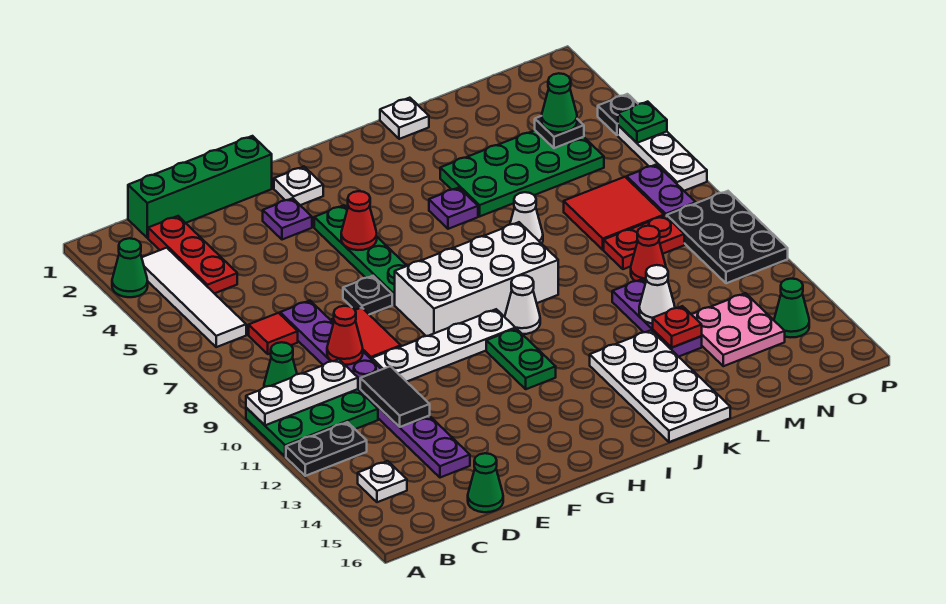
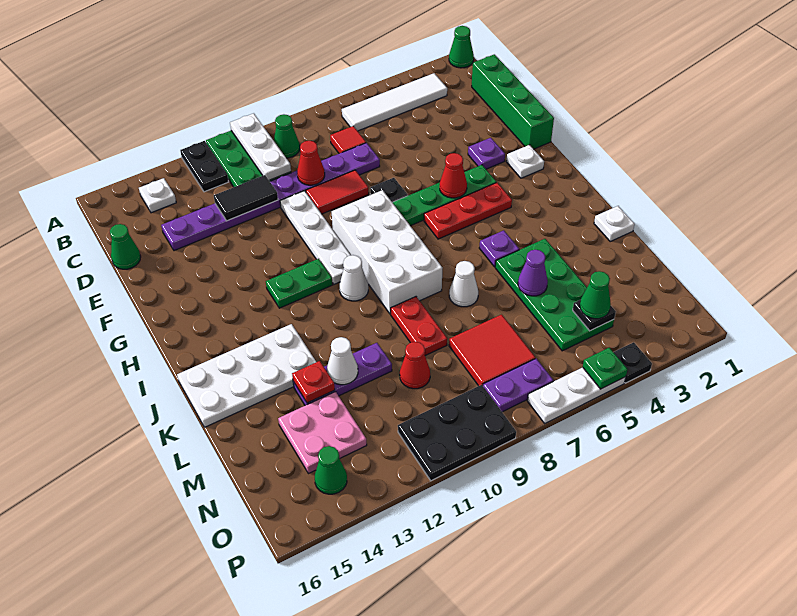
green 1x1 cone [112,238,148,297] -> green 1x1 cone moved to [449,26,474,68]
red 1x3 plate [148,216,237,293] -> red 1x3 plate moved to [424,183,512,239]
none -> purple 1x1 cone [518,250,548,296]
red 1x2 plate [604,216,684,269] -> red 1x2 plate moved to [391,297,447,356]

